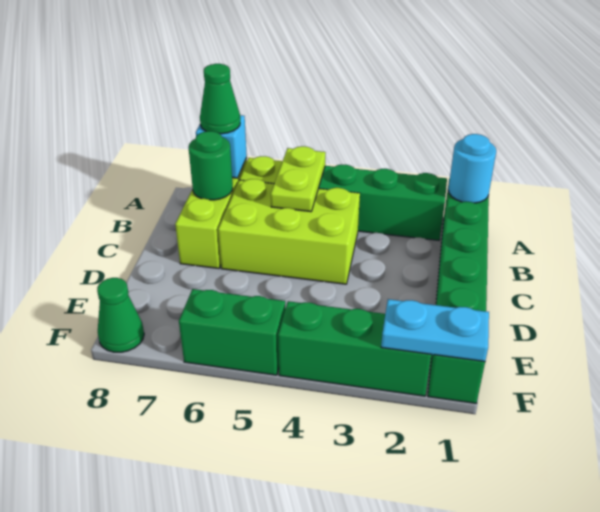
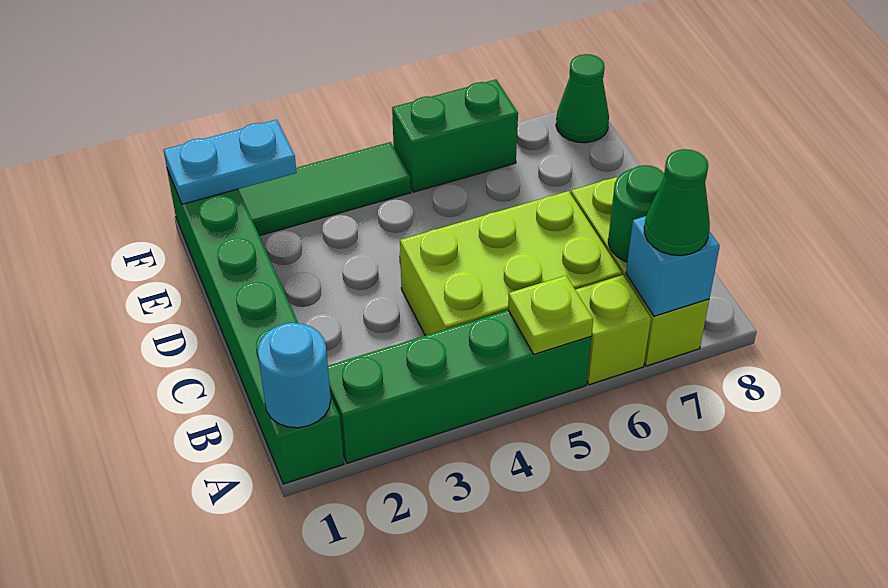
lime 1x2 plate [271,146,326,212] -> lime 1x1 plate [508,276,593,354]
green 1x3 brick [278,301,431,396] -> green 1x3 tile [238,142,411,236]

